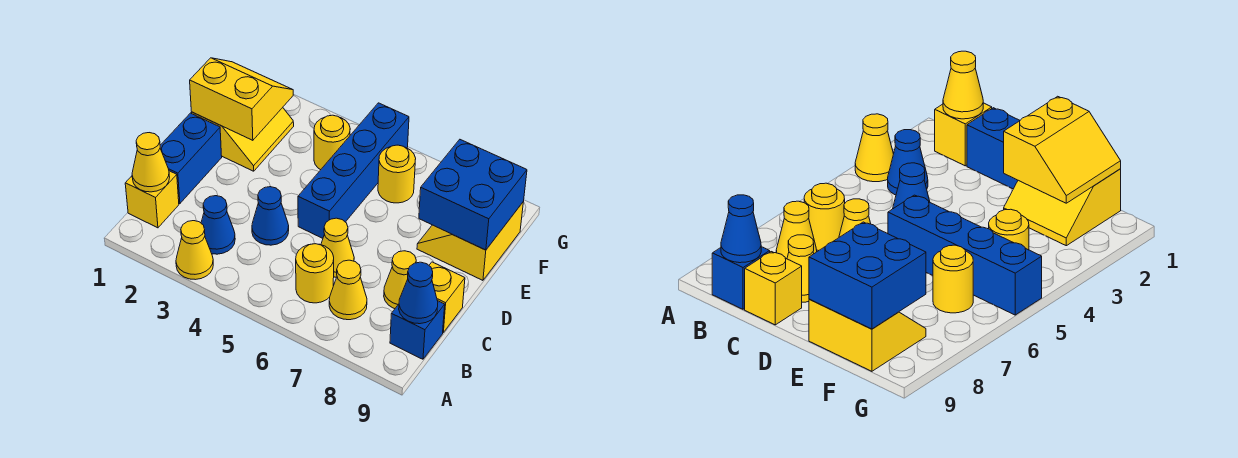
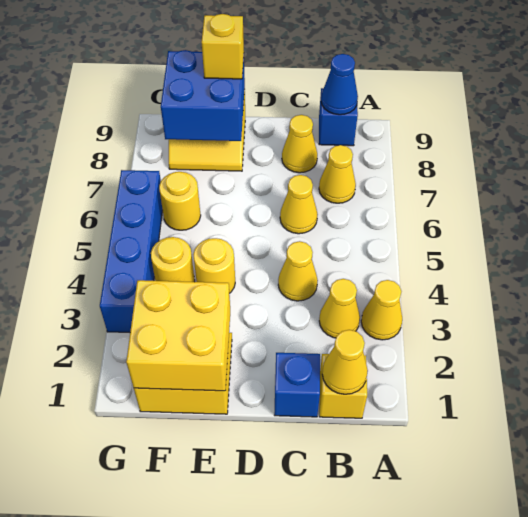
blue 1x1 cone [201,196,235,254] -> yellow 1x1 cone [319,279,360,338]
yellow 1x1 round brick [296,244,334,303] -> yellow 1x1 round brick moved to [193,238,235,293]
blue 1x2 brick [160,113,222,204] -> blue 1x1 brick [274,353,320,417]
blue 1x1 cone [252,187,289,245] -> yellow 1x1 cone [278,241,318,301]
yellow 1x1 brick [429,262,465,332] -> yellow 1x1 brick moved to [201,14,244,79]
blue 1x4 brick [298,103,409,238] -> blue 1x4 brick turned to [100,170,163,332]
yellow 2x2 slope [190,58,293,140] -> yellow 2x2 brick [126,280,230,391]

